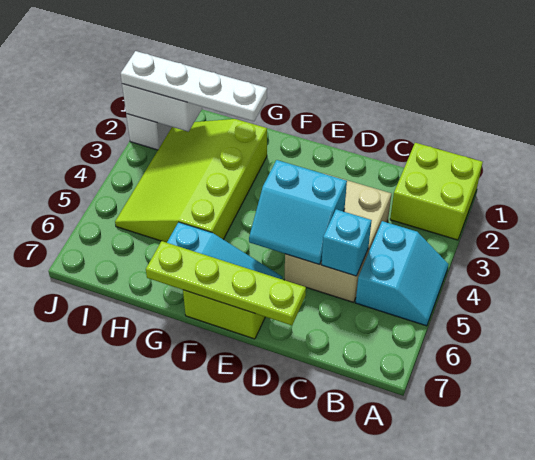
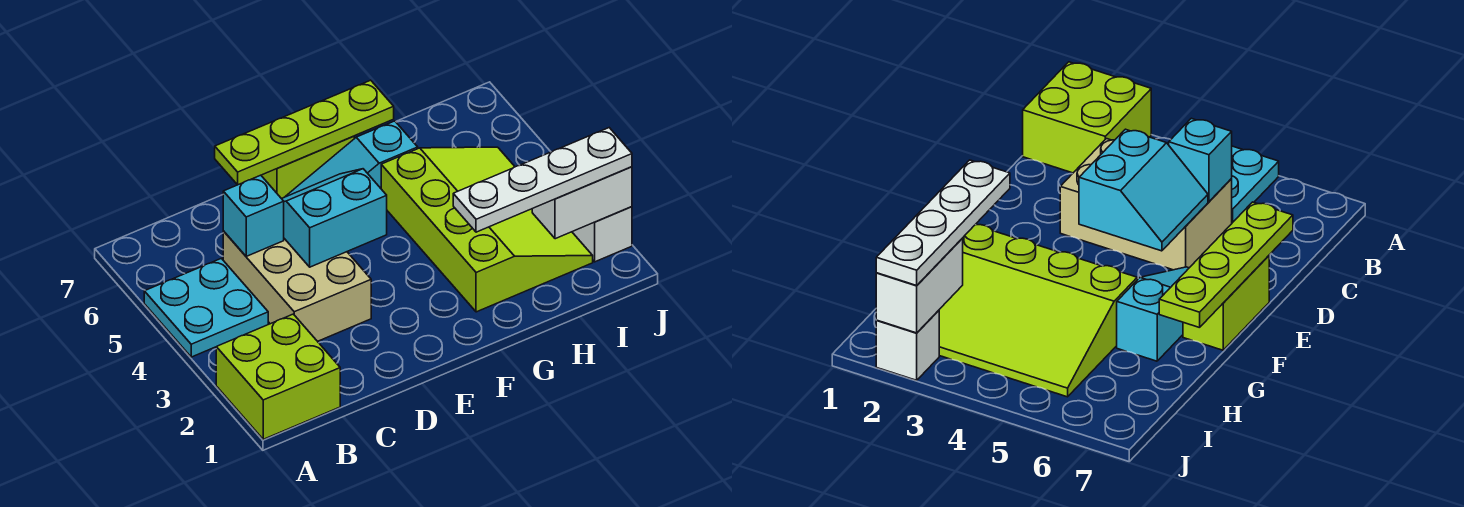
cyan 2x2 slope [356,221,449,326] -> cyan 2x2 plate [144,258,268,357]

